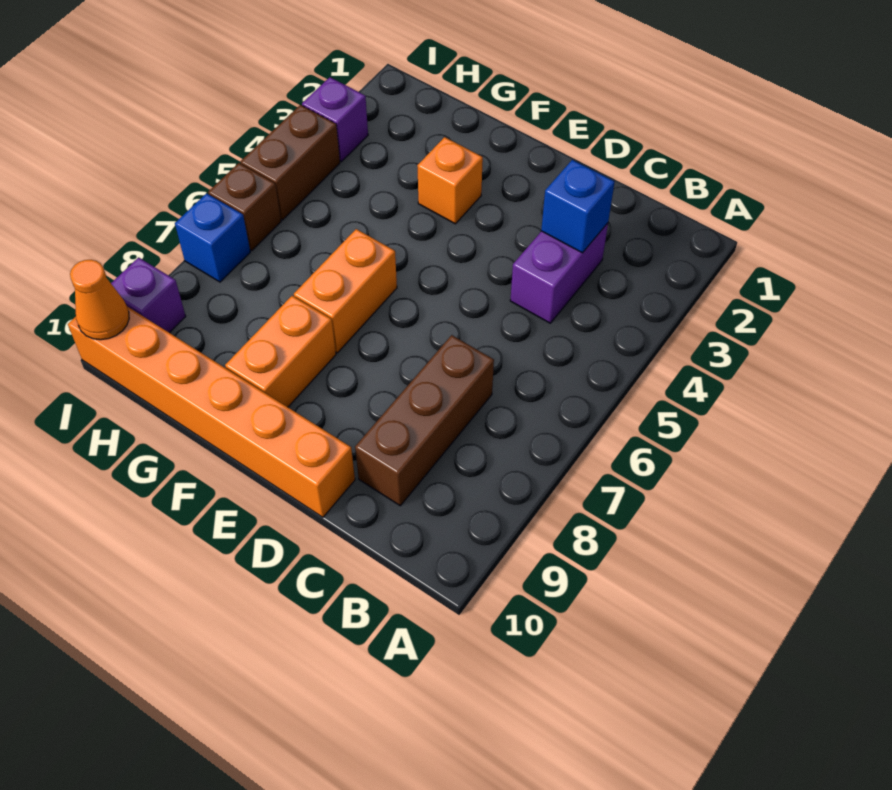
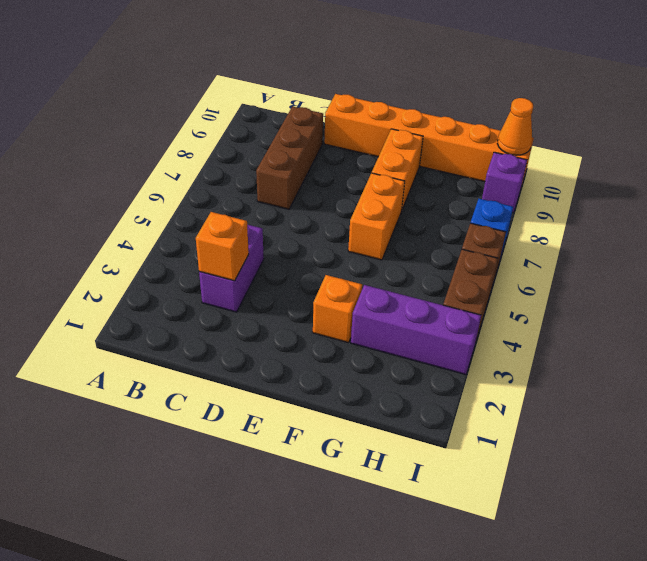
blue 1x1 brick [541,160,615,253] -> orange 1x1 brick [196,212,249,281]
purple 1x1 brick [302,77,368,161] -> purple 1x3 brick [351,285,481,375]

